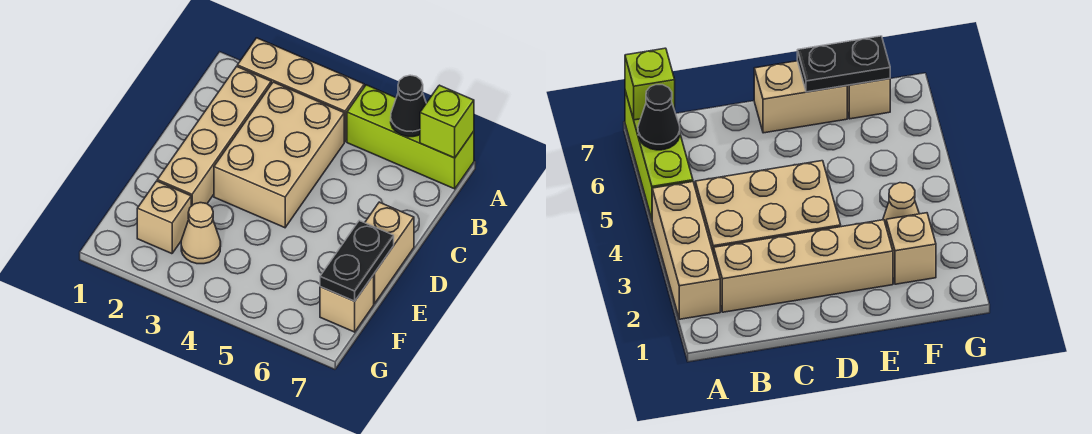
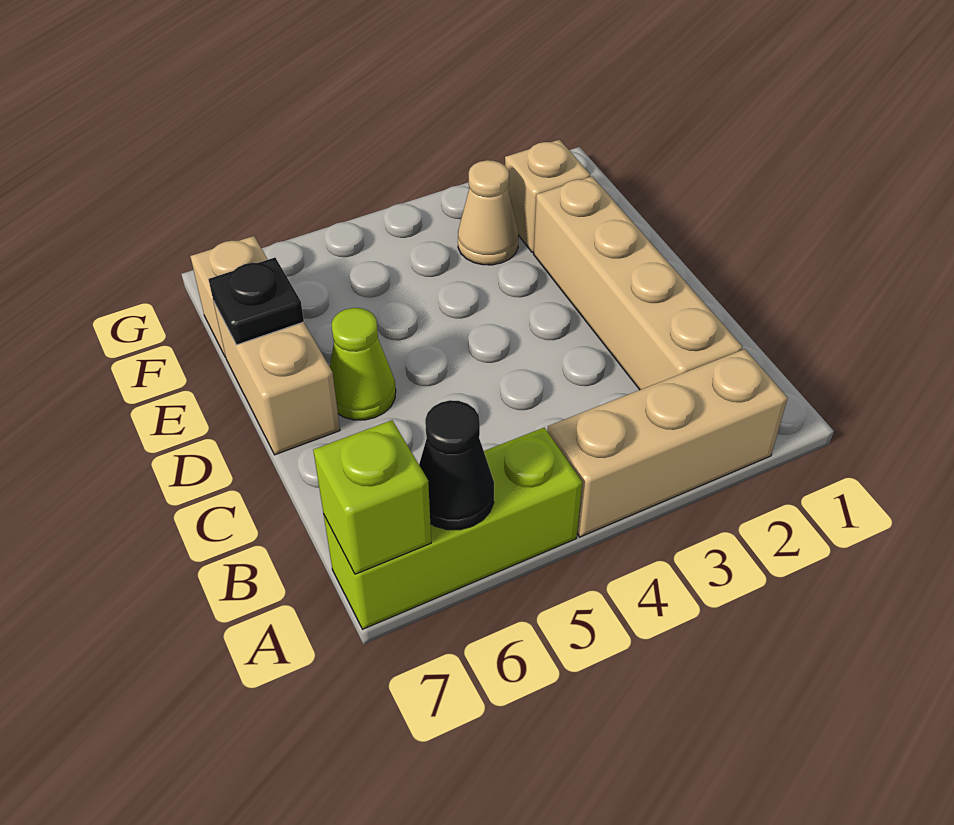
tan 2x3 brick [214,82,344,228] -> none
none -> lime 1x1 cone [330,308,396,420]
black 1x2 plate [320,221,394,301] -> black 1x1 plate [208,258,304,345]

